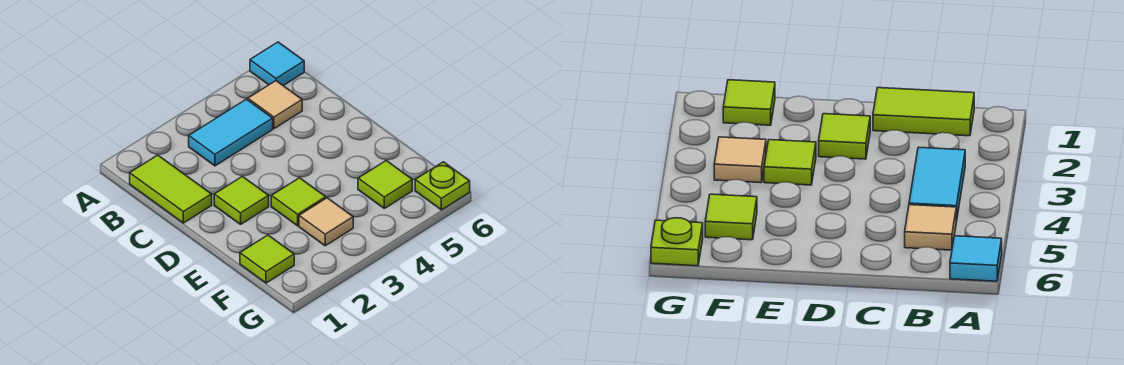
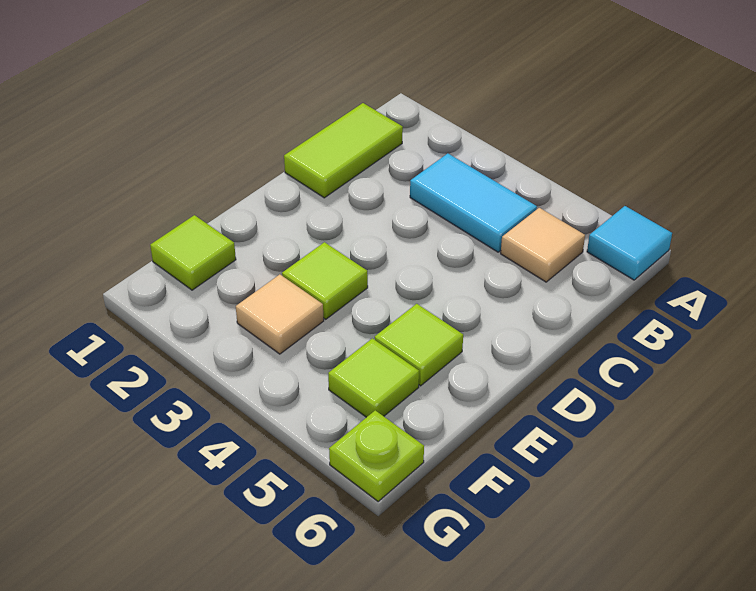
lime 1x1 tile [214,177,269,224] -> lime 1x1 tile moved to [375,304,463,386]

